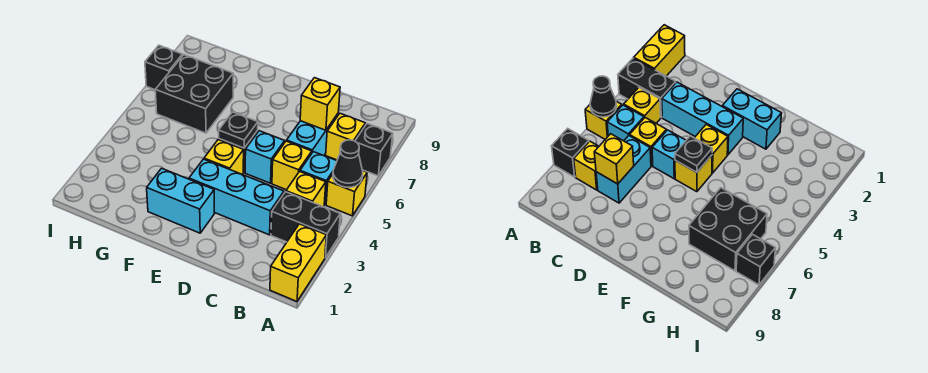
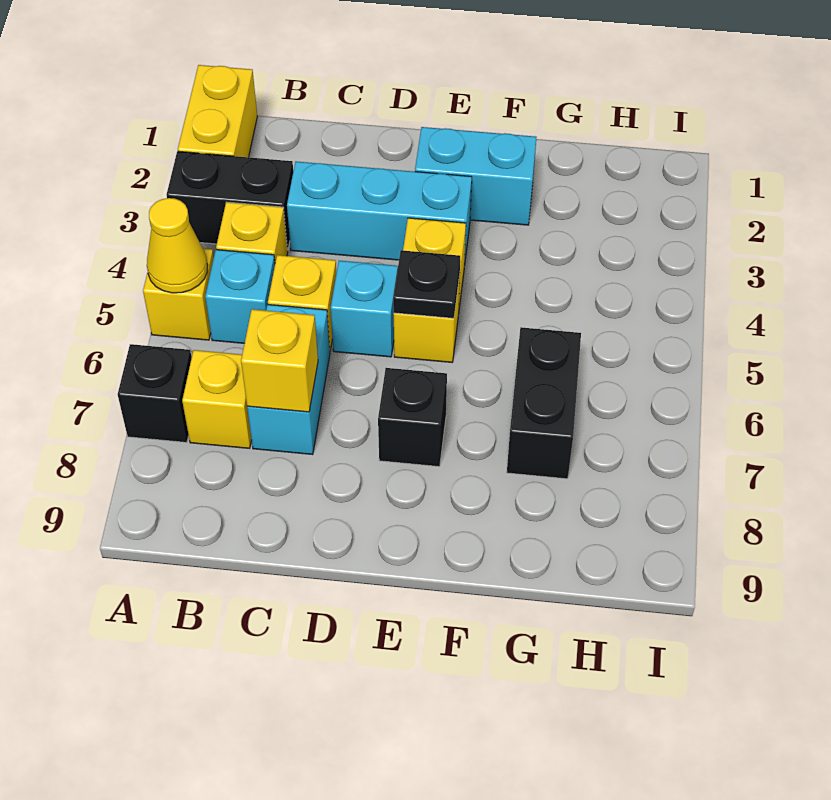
black 1x1 cone [333,140,363,187] -> yellow 1x1 cone [147,198,208,293]
black 2x2 brick [155,55,233,133] -> black 1x2 brick [507,327,581,479]
black 1x1 brick [145,46,183,90] -> black 1x1 brick moved to [378,368,447,467]

